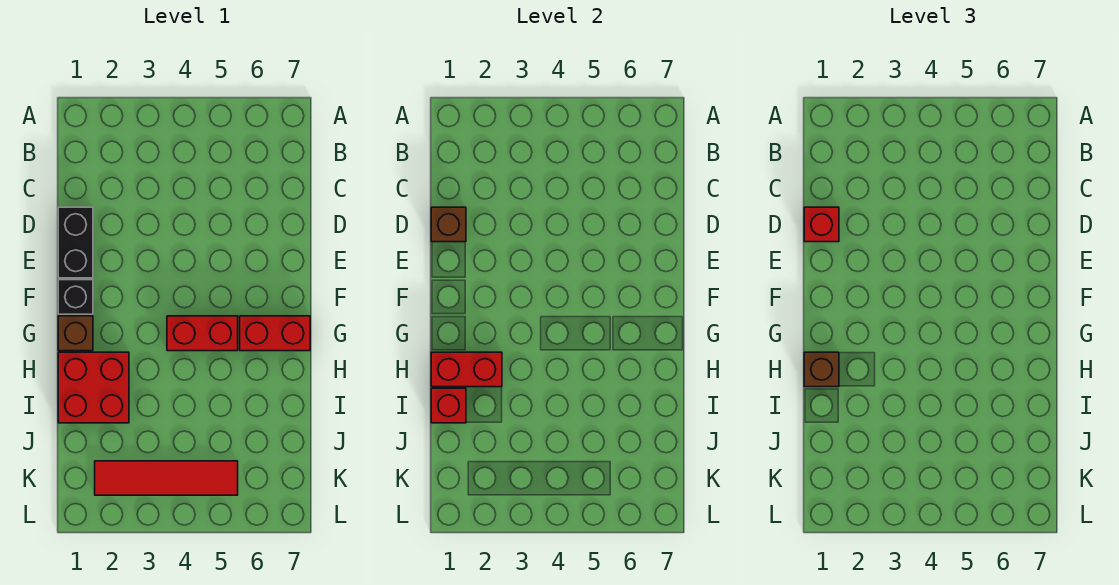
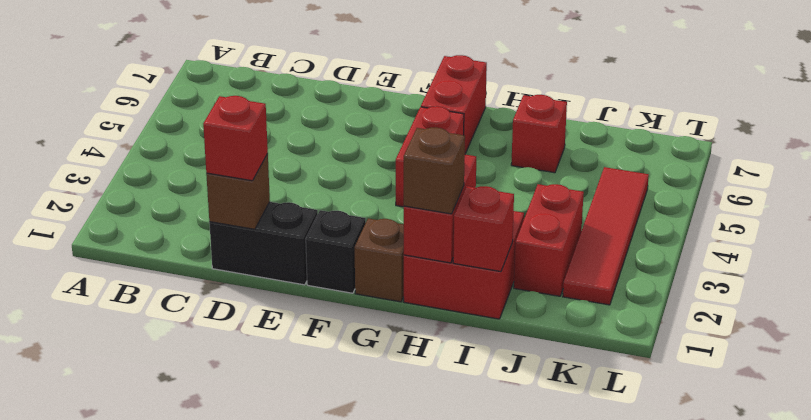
none -> red 1x1 brick [511,95,567,173]
none -> red 1x2 brick [514,184,584,296]

